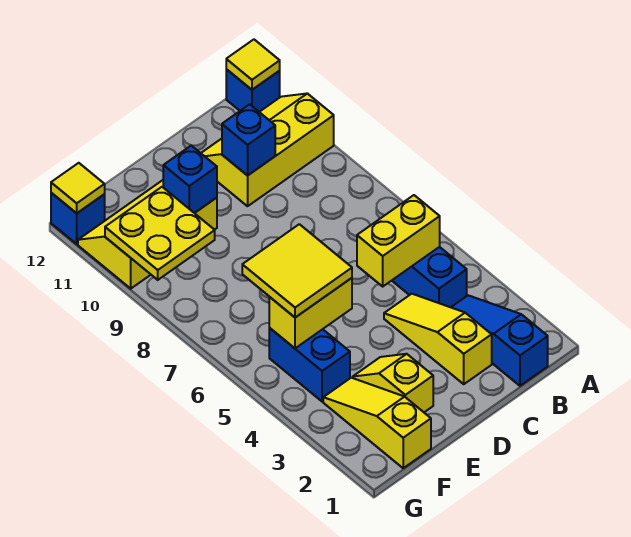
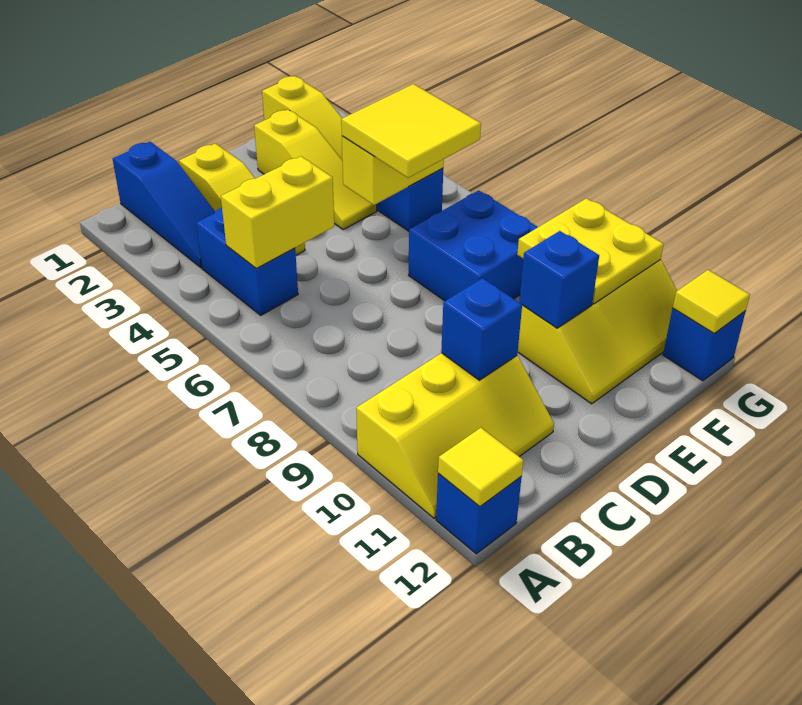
yellow 1x2 slope [353,354,433,412] -> yellow 1x3 slope [254,110,377,229]
none -> blue 2x2 brick [409,190,538,301]

